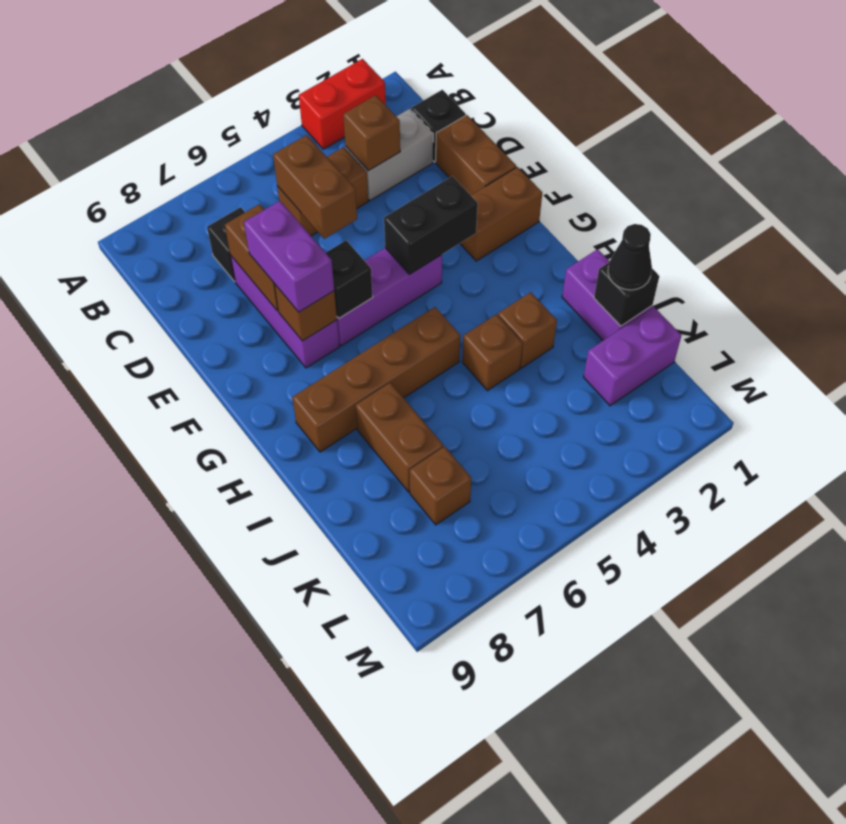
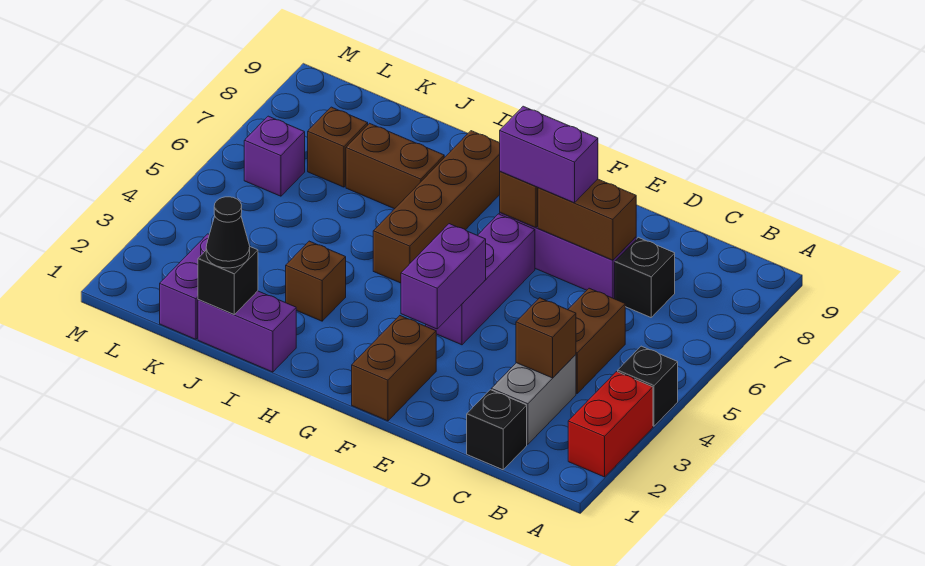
brown 1x2 brick [273,135,357,239] -> none
brown 1x2 brick [436,115,516,195] -> none
black 1x2 brick [384,176,478,275] -> purple 1x2 brick [401,224,486,329]
black 1x1 brick [326,240,373,318] -> black 1x1 brick moved to [618,346,678,426]
brown 1x1 brick [462,314,523,391] -> none
none -> purple 1x1 brick [244,116,305,196]

